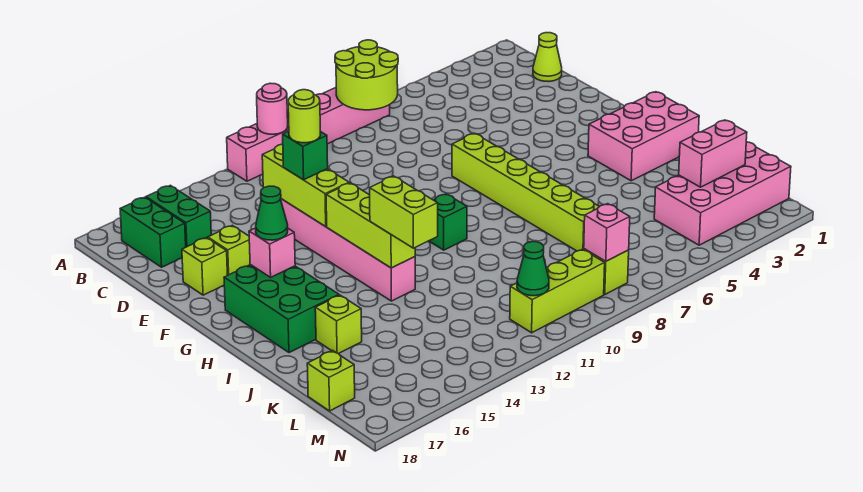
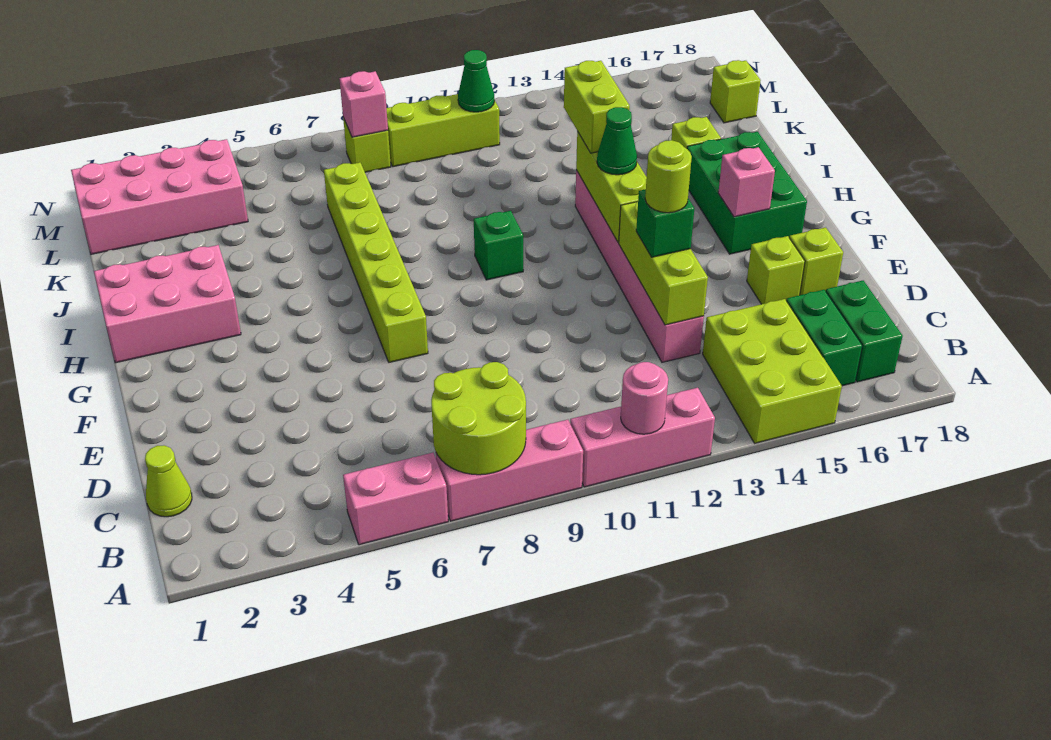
none -> lime 2x3 brick [703,299,842,443]
green 1x1 cone [256,186,288,240] -> green 1x1 cone moved to [597,107,637,175]
pink 1x2 brick [679,120,747,187] -> pink 1x2 brick moved to [343,453,448,545]

